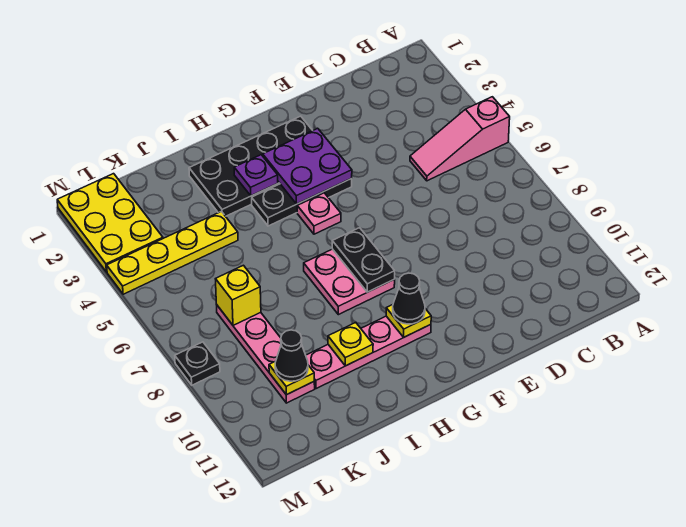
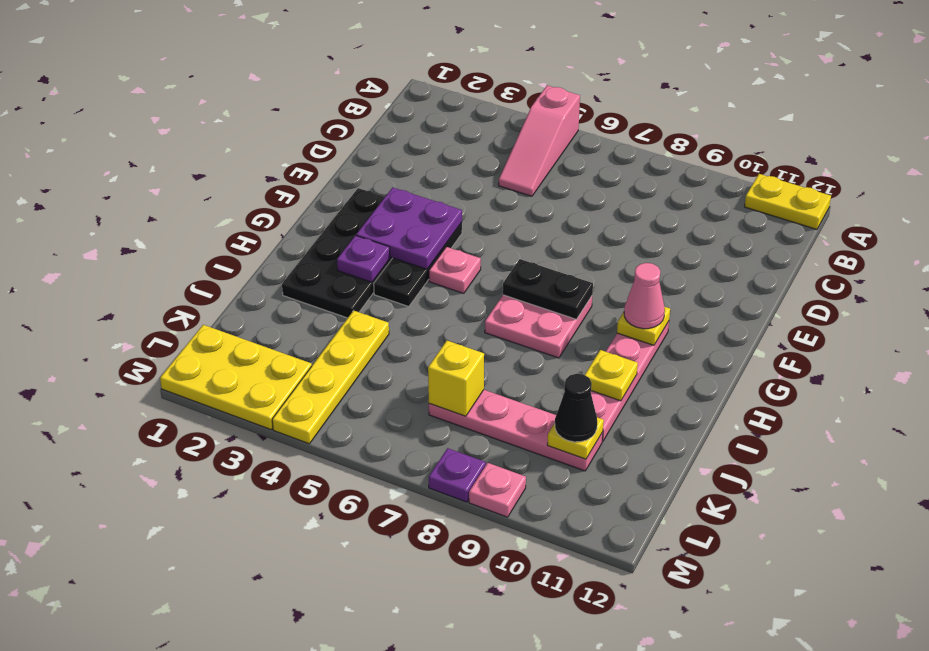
none -> yellow 1x2 plate [744,174,831,229]
black 1x1 cone [393,273,425,324] -> pink 1x1 cone [624,263,665,329]
black 1x1 plate [175,342,220,385] -> purple 1x1 plate [429,448,486,502]
none -> pink 1x1 plate [469,463,526,517]

